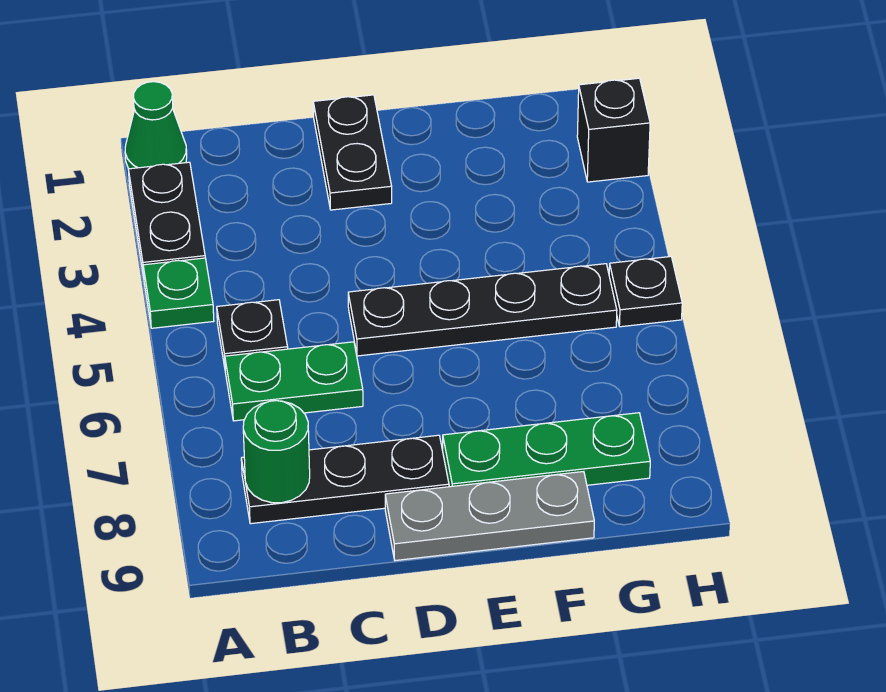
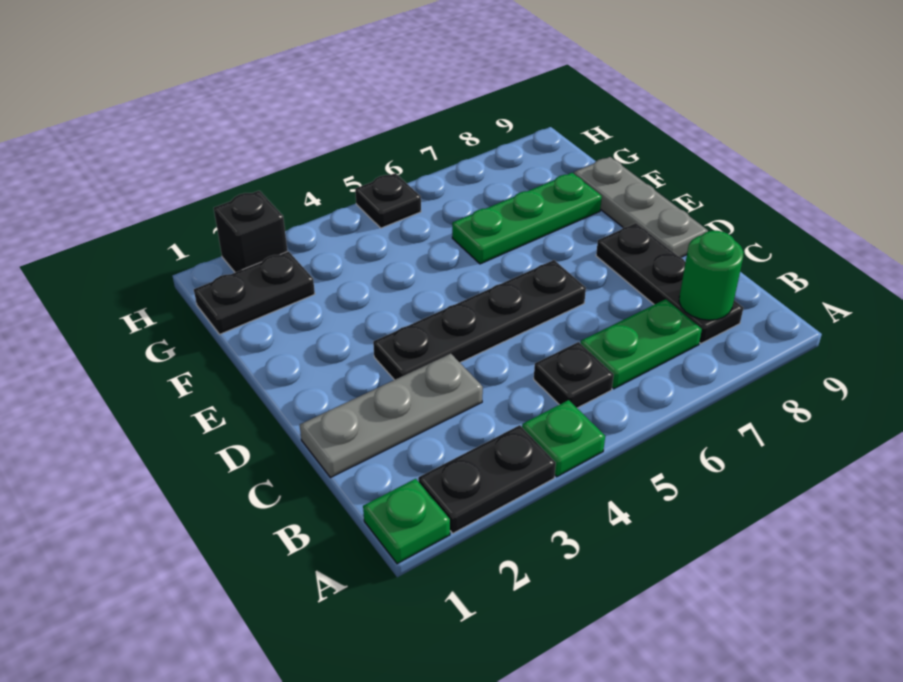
green 1x1 cone [125,82,187,169] -> green 1x1 plate [363,479,450,564]
green 1x2 plate [225,342,363,421] -> green 1x2 plate turned to [581,299,702,389]
none -> grey 1x3 plate [300,354,483,478]
black 1x2 plate [313,95,392,210] -> black 1x2 plate moved to [194,251,315,334]
black 1x4 plate [348,264,617,356] -> black 1x4 plate turned to [373,260,586,380]
green 1x3 plate [443,413,650,487] -> green 1x3 plate turned to [452,173,602,264]

